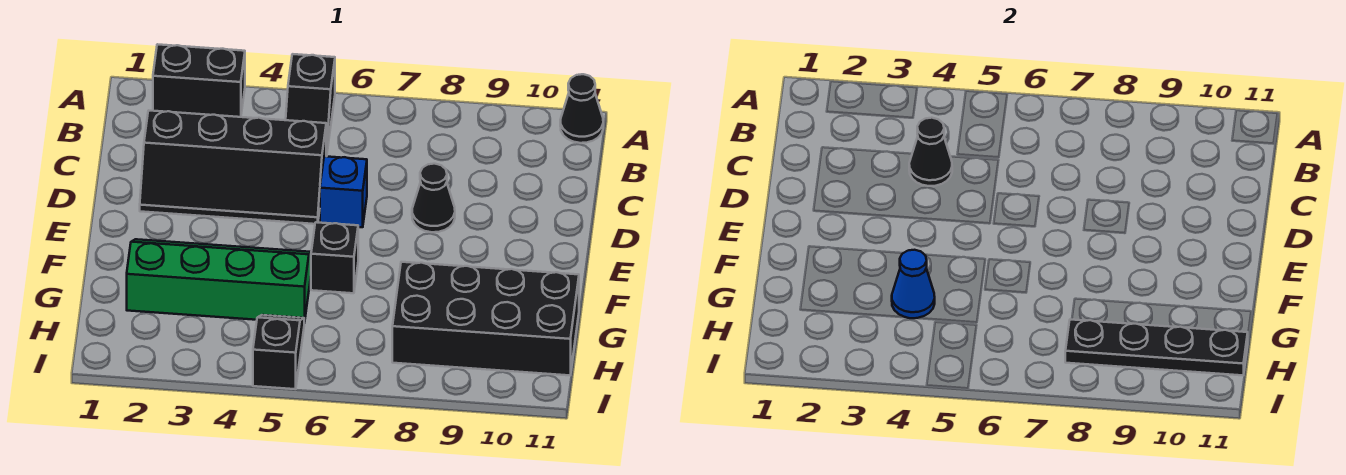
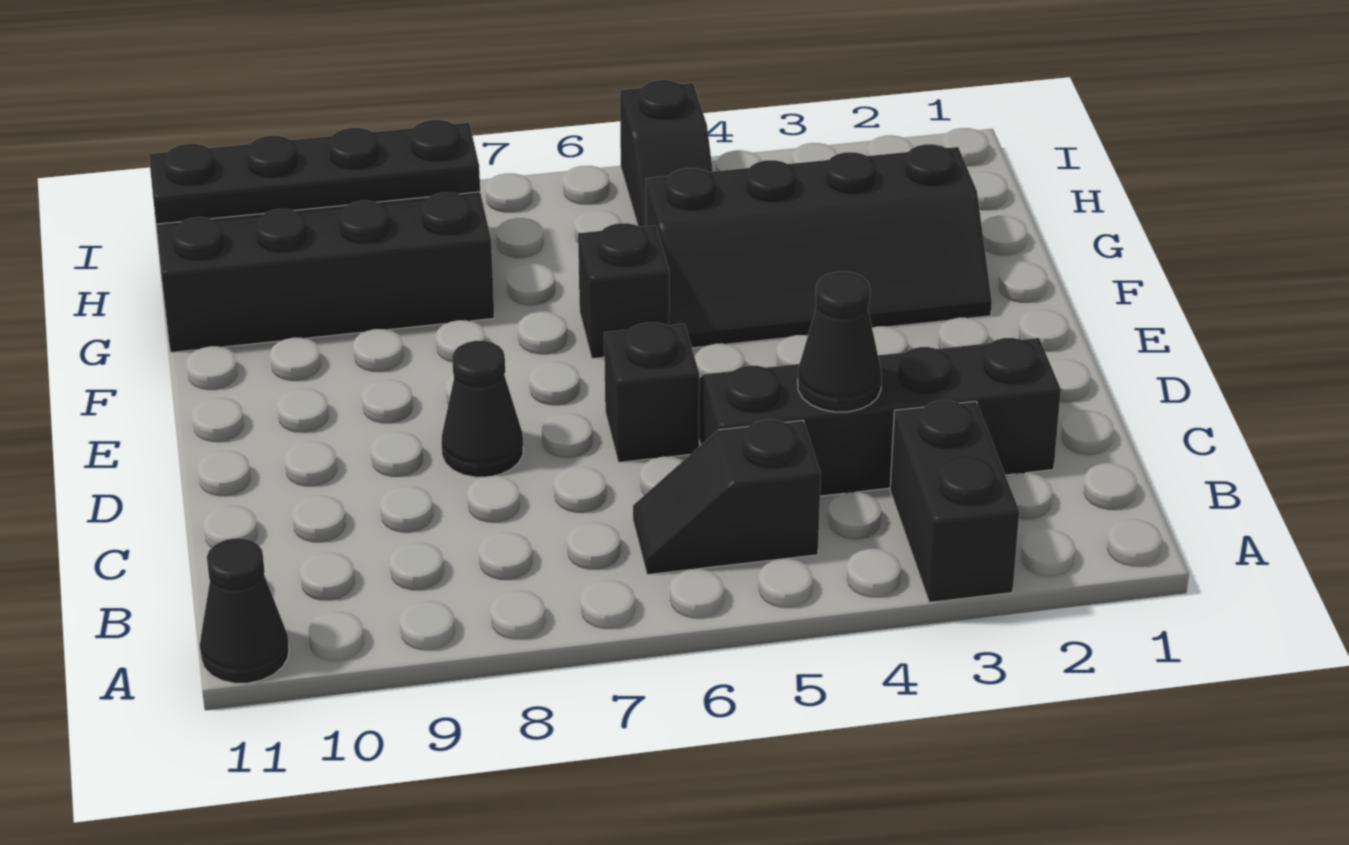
black 1x2 brick [153,44,245,117] -> black 1x2 brick turned to [890,401,1019,603]
black 1x2 slope [286,54,335,156] -> black 1x2 slope turned to [633,420,821,575]
blue 1x1 brick [320,156,367,227] -> black 1x1 brick [604,323,699,462]
green 2x4 slope [127,239,311,323] -> black 2x4 slope [646,144,992,348]
blue 1x1 cone [892,250,935,318] -> none

